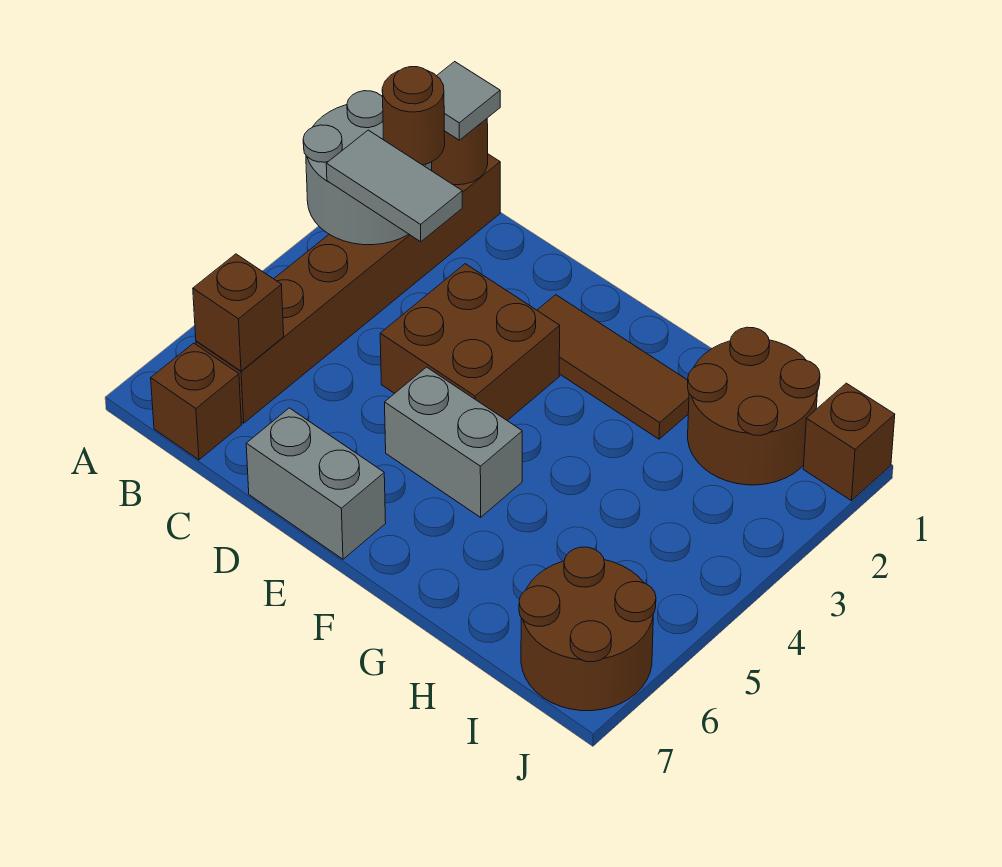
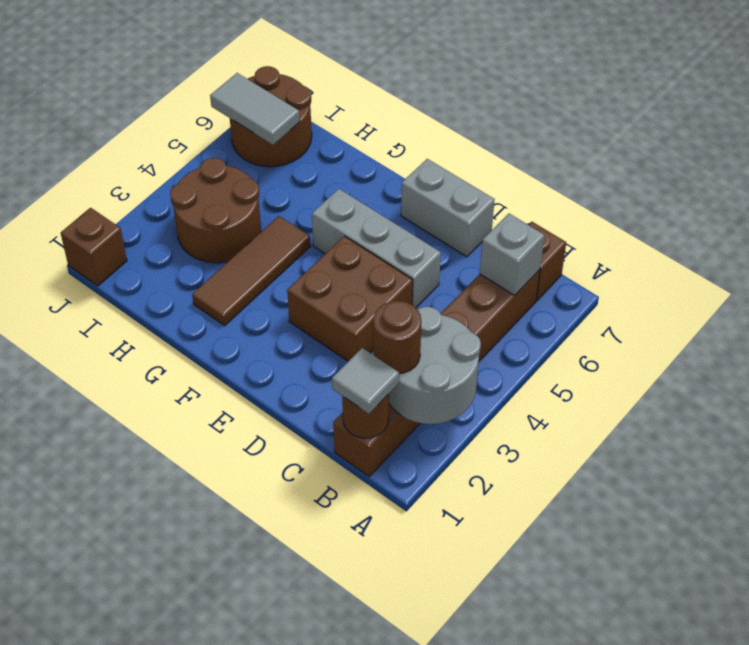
grey 1x2 tile [326,130,462,242] -> grey 1x2 tile moved to [210,73,300,145]
brown 1x1 brick [193,254,284,371] -> grey 1x1 brick [480,214,544,295]
brown 1x3 tile [537,295,689,439] -> brown 1x3 tile turned to [192,216,311,326]
grey 1x2 brick [385,367,522,517] -> grey 1x3 brick [312,189,441,308]
brown 2x2 round brick [688,327,820,485] -> brown 2x2 round brick moved to [170,158,261,263]

